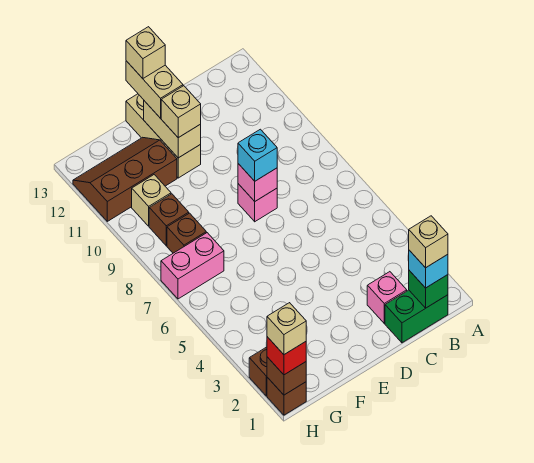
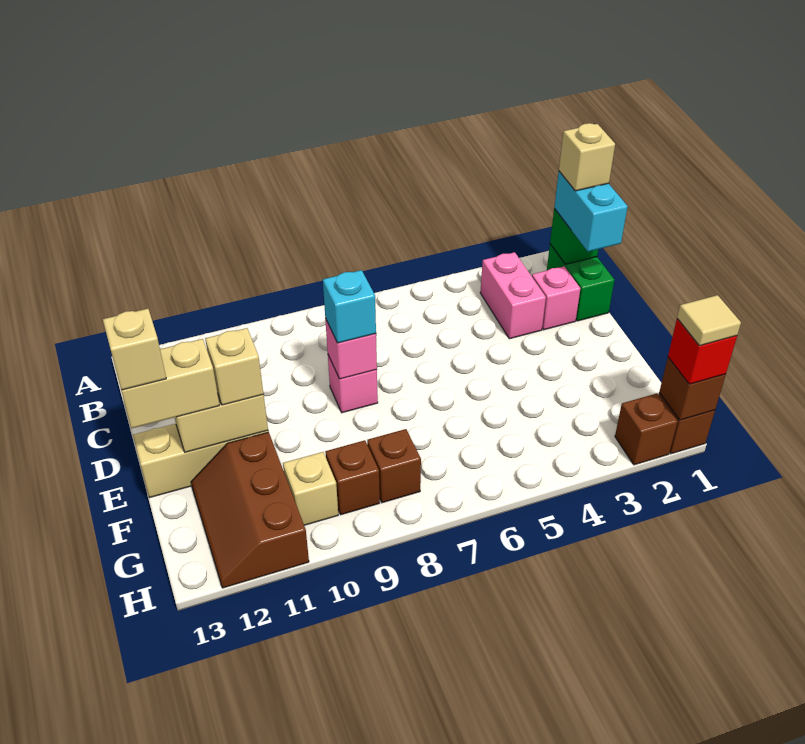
cyan 1x1 brick [409,250,448,288] -> cyan 1x2 brick [554,171,628,252]
pink 1x2 brick [161,233,224,299] -> pink 1x2 brick moved to [480,252,546,339]
tan 1x1 brick [267,303,306,354] -> tan 1x1 tile [677,295,741,346]

